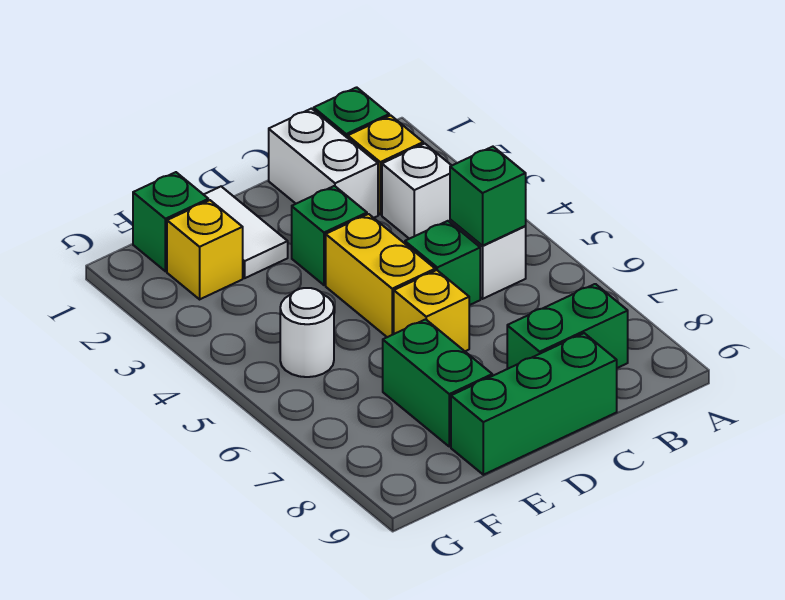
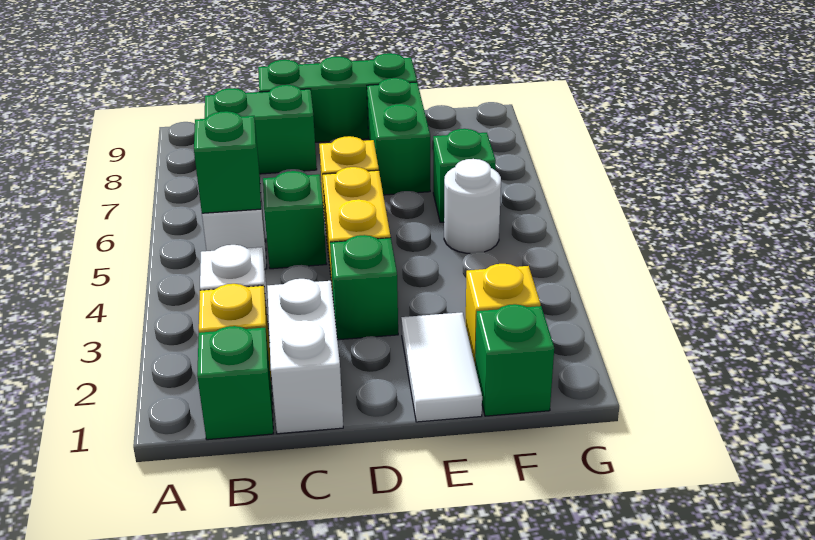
none -> green 1x1 brick [433,129,496,222]

